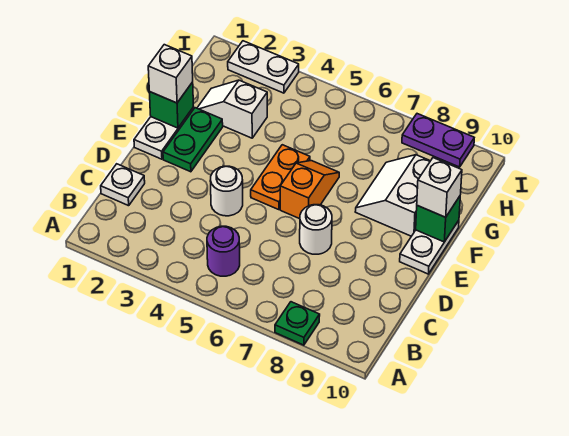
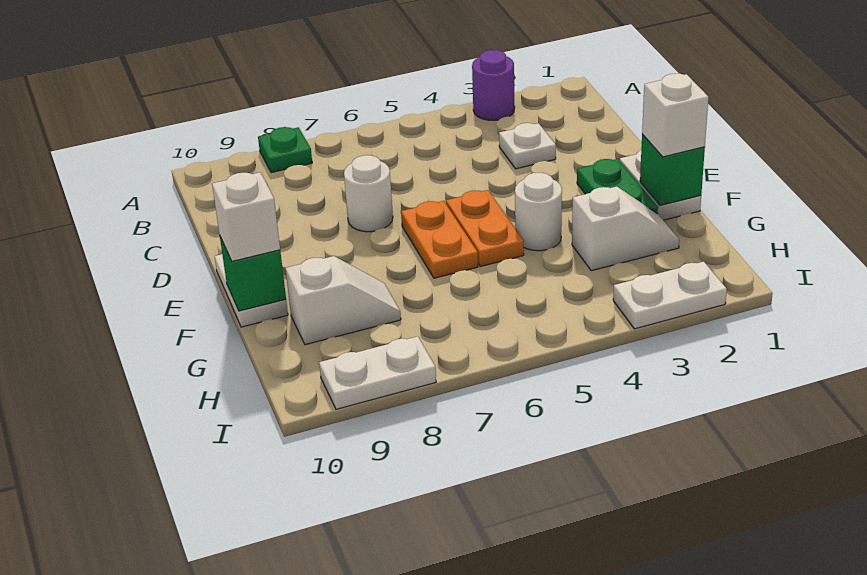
purple 1x1 round brick [207,226,240,276] -> purple 1x1 round brick moved to [472,50,515,120]
white 1x1 plate [101,164,145,206] -> white 1x1 plate moved to [499,123,556,169]
white 1x1 round brick [210,166,243,216] -> white 1x1 round brick moved to [515,173,562,251]
orange 1x2 slope [280,161,339,219] -> orange 1x2 plate [401,201,478,278]
white 2x2 slope [355,155,430,236] -> white 1x2 slope [286,256,401,345]
purple 1x2 plate [402,114,474,167] -> white 1x2 plate [319,336,436,409]

